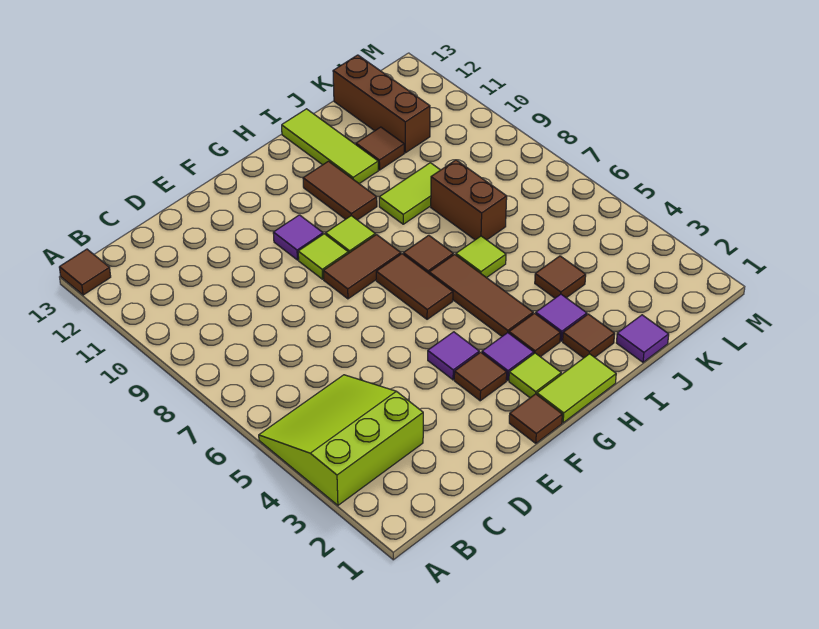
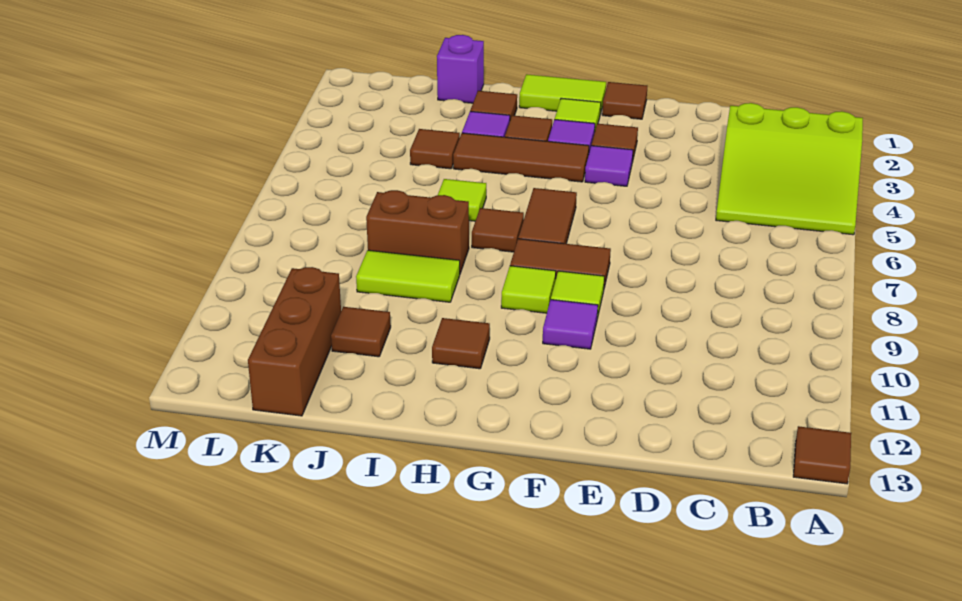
brown 1x3 tile [429,254,533,336] -> brown 1x3 tile turned to [453,133,589,182]
brown 1x2 tile [303,161,377,220] -> brown 1x1 tile [432,318,490,369]
lime 1x3 tile [282,109,378,184] -> none
purple 1x1 tile [616,315,669,362] -> purple 1x1 brick [437,35,484,103]
brown 1x2 brick [431,160,507,240] -> brown 1x2 brick turned to [366,190,469,273]

